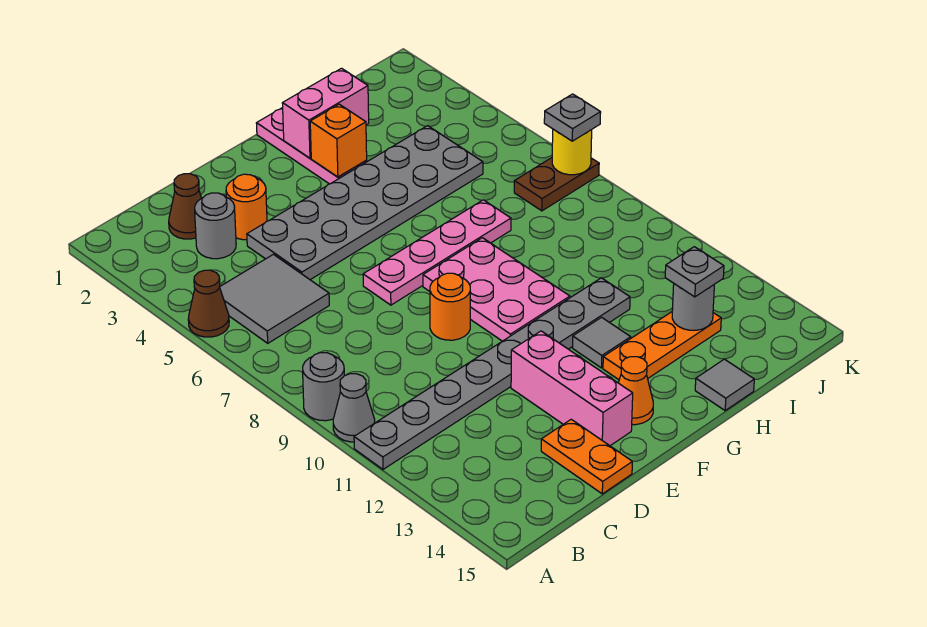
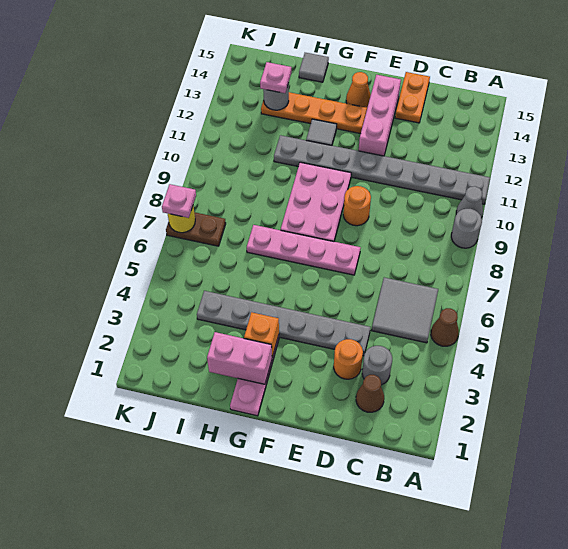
grey 2x6 plate [247,126,483,280] -> grey 1x6 plate [197,291,371,356]
orange 1x3 plate [603,312,721,380] -> orange 1x4 plate [261,92,367,134]
grey 1x1 plate [665,247,724,297] -> pink 1x1 plate [260,62,291,93]
grey 1x1 plate [544,94,601,141] -> pink 1x1 plate [162,184,196,218]

